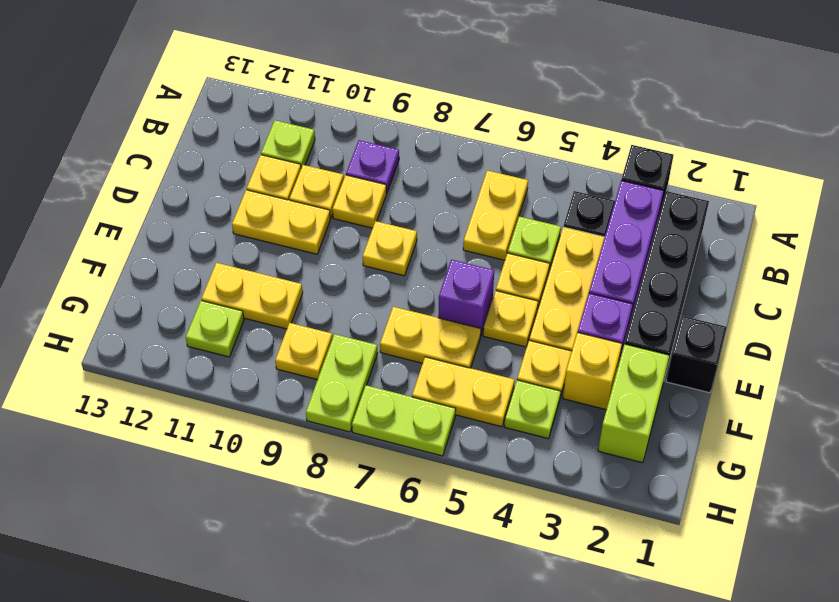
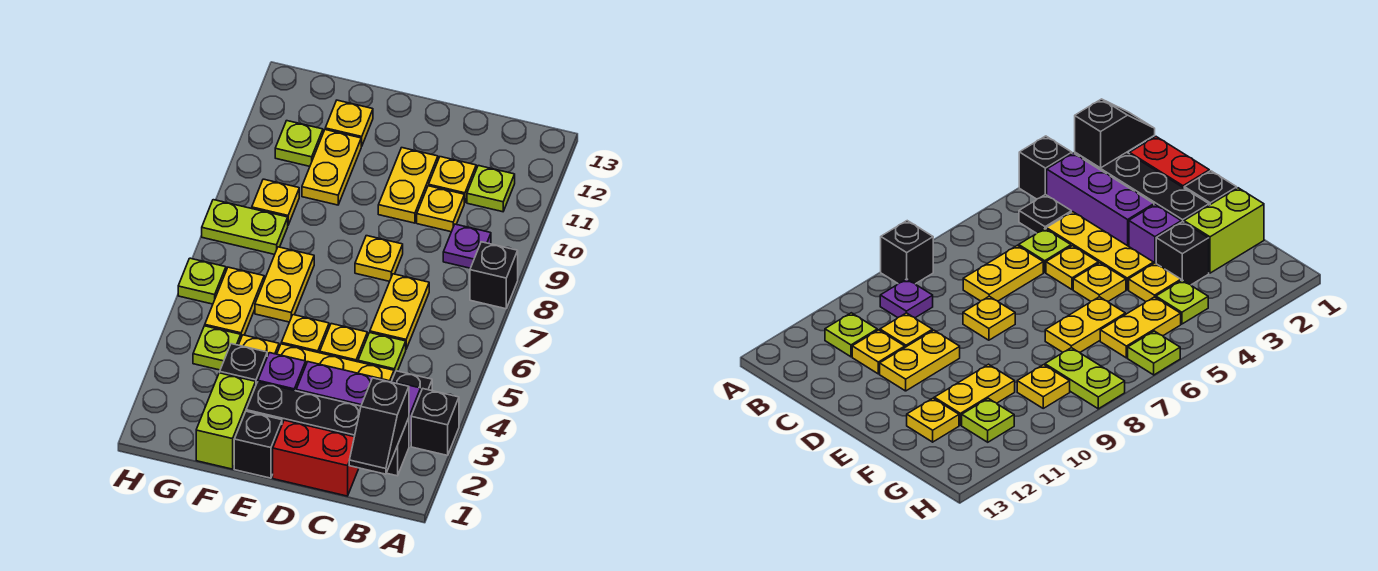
none -> black 1x1 brick [470,242,518,309]
none -> black 1x2 slope [349,378,409,474]
yellow 1x2 plate [463,171,528,260] -> yellow 1x2 plate turned to [370,274,429,349]
none -> red 1x2 brick [273,420,359,496]
yellow 1x1 plate [333,175,387,228] -> yellow 1x1 plate moved to [325,100,373,146]
purple 1x1 brick [438,260,494,335] -> none
lime 1x2 brick [598,344,669,463] -> lime 1x2 brick turned to [196,373,256,469]
yellow 1x1 brick [563,333,622,410] -> black 1x1 brick [220,344,267,384]
lime 1x2 plate [352,385,456,456] -> lime 1x1 plate [178,258,226,304]

